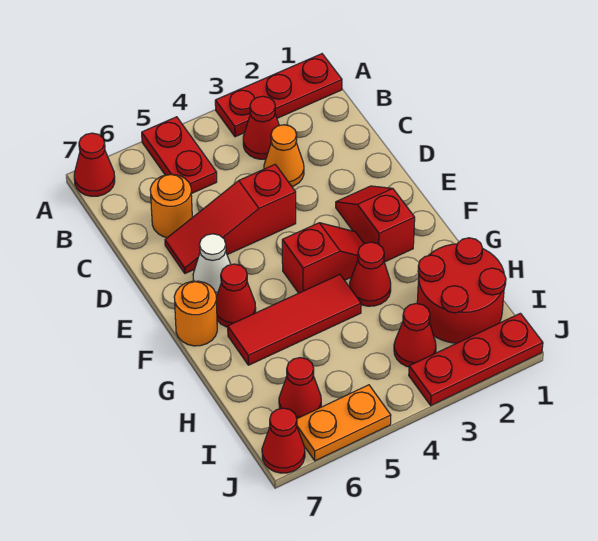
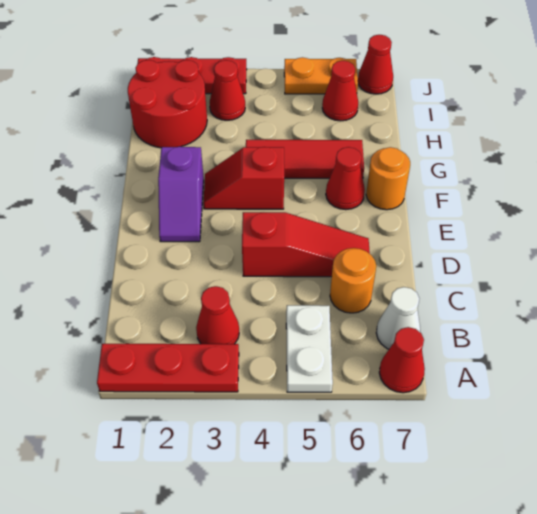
red 1x2 plate [142,117,217,194] -> white 1x2 plate [286,305,333,392]
orange 1x1 cone [264,125,304,186] -> none
red 1x2 slope [336,186,415,262] -> purple 1x2 slope [158,147,204,242]
white 1x1 cone [193,234,231,297] -> white 1x1 cone moved to [376,287,420,349]
red 1x1 cone [349,242,391,306] -> none

